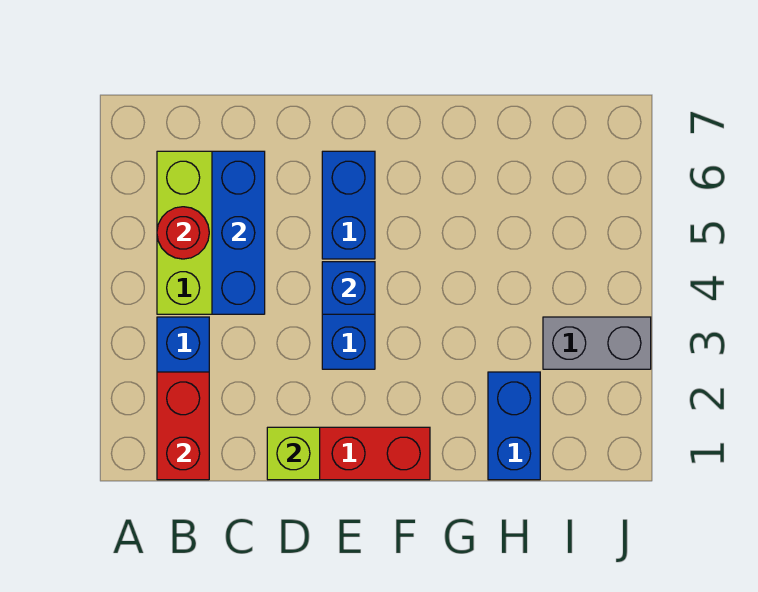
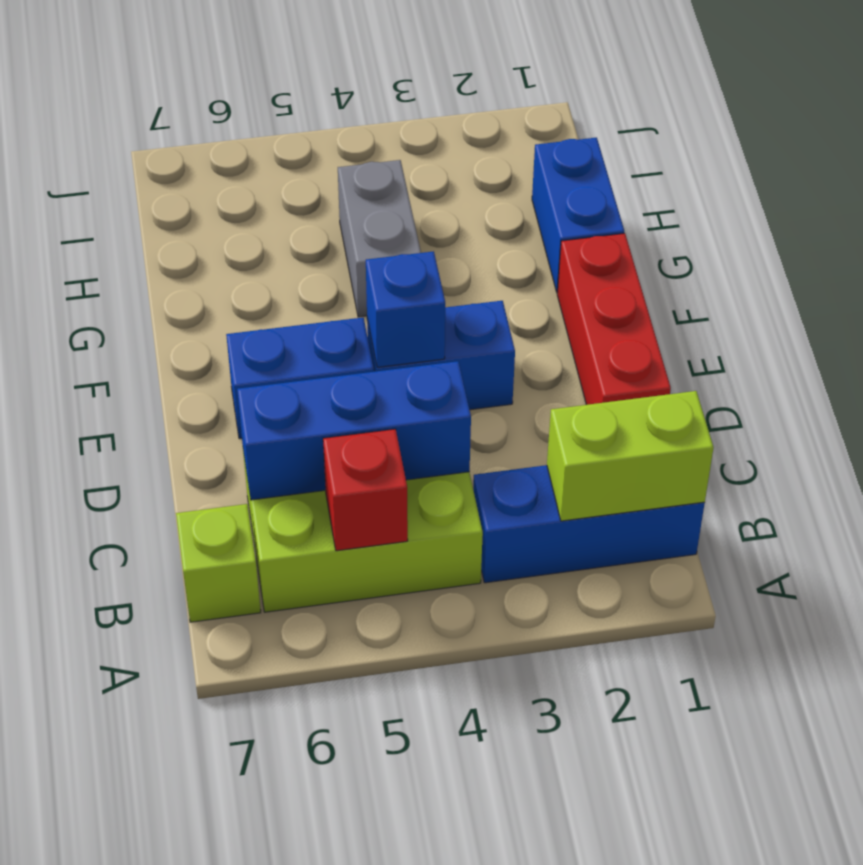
red 1x2 brick [157,372,209,480] -> lime 1x2 brick [547,391,714,521]
red 1x1 round brick [157,207,209,259] -> red 1x1 brick [323,429,408,551]
lime 1x1 brick [267,427,320,480] -> lime 1x1 brick moved to [176,504,261,622]
blue 1x2 brick [488,372,540,480] -> blue 1x2 brick turned to [532,138,624,293]
grey 1x2 brick [543,317,651,369] -> grey 1x2 brick moved to [338,160,421,317]

